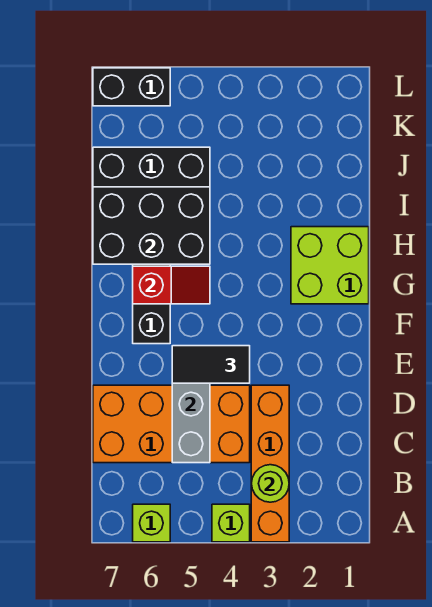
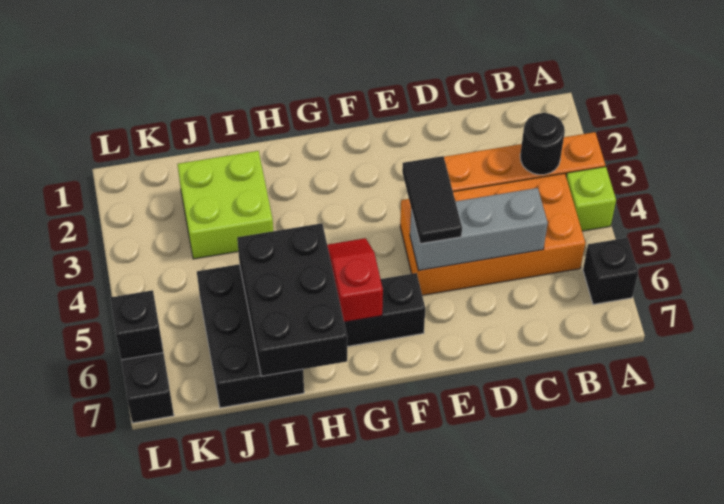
lime 1x1 brick [133,504,170,542] -> black 1x1 brick [583,238,638,304]
lime 1x1 round brick [251,465,289,502] -> black 1x1 round brick [520,113,565,175]
orange 2x4 brick [93,385,250,463] -> orange 2x4 brick turned to [400,173,585,295]
lime 2x2 brick [291,227,369,304] -> lime 2x2 brick moved to [177,151,273,259]
none -> black 1x1 brick [110,290,163,360]

